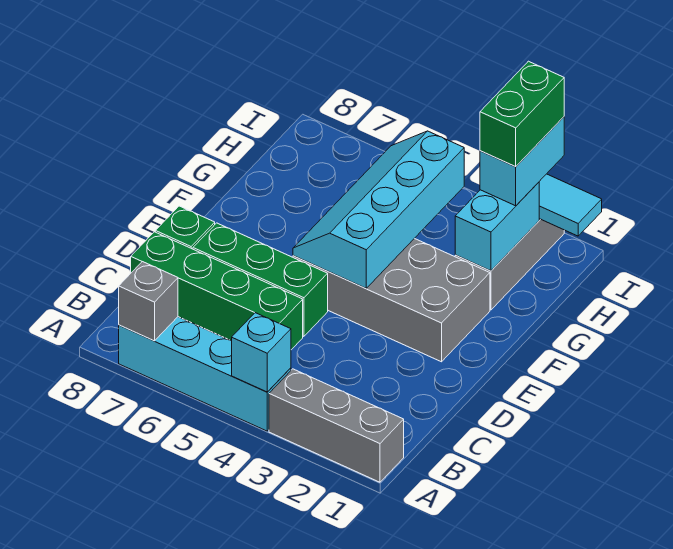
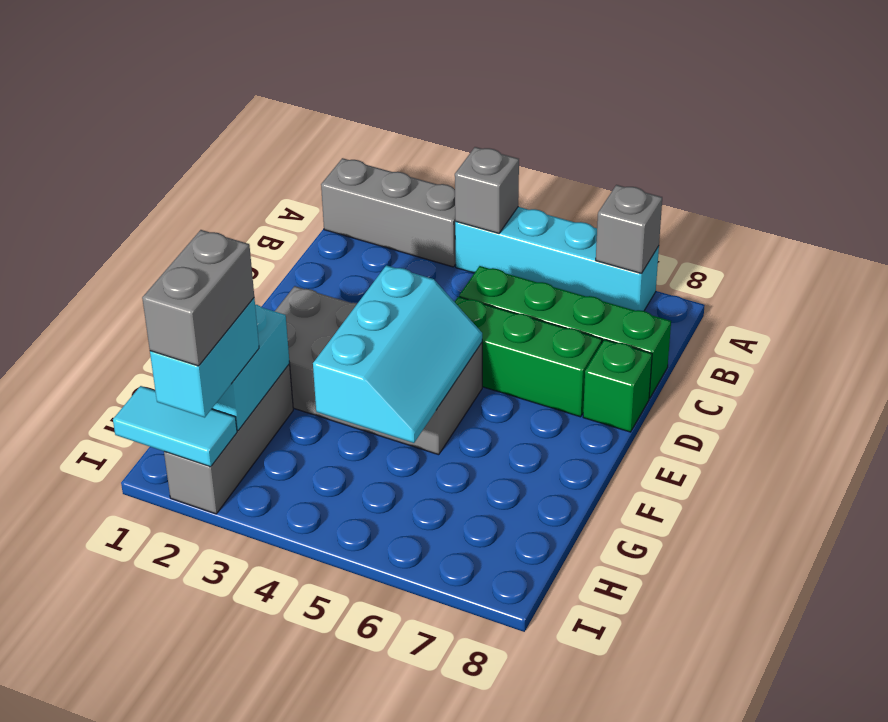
cyan 1x1 brick [232,313,291,392] -> grey 1x1 brick [455,147,519,233]
cyan 2x4 slope [293,131,464,288] -> cyan 2x3 slope [313,265,482,443]
green 1x2 brick [480,61,564,166] -> grey 1x2 brick [142,230,254,366]

